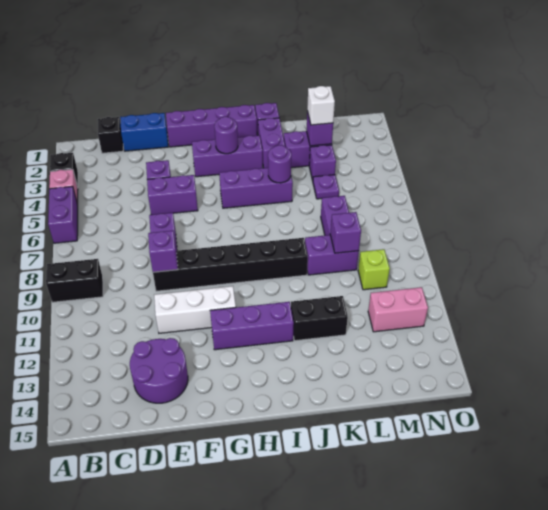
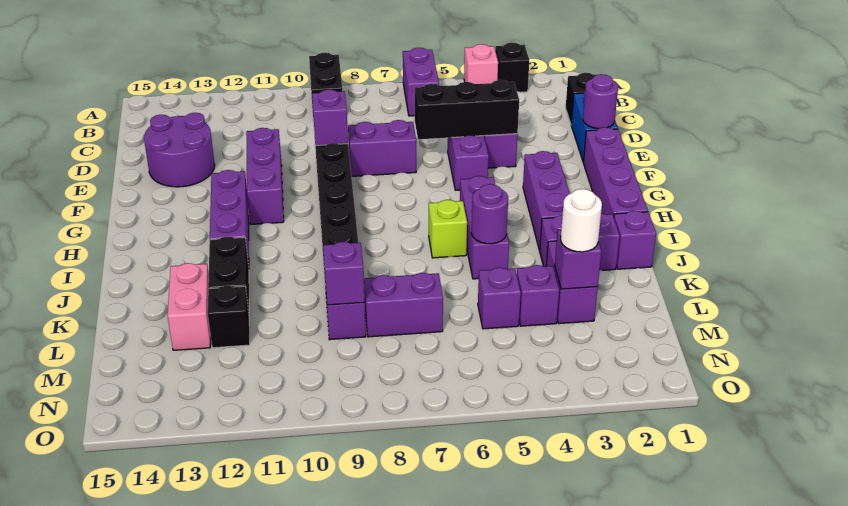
purple 1x2 brick [48,186,78,243] -> purple 1x2 brick turned to [403,48,439,116]
none -> black 1x3 brick [415,80,519,139]
white 1x3 brick [154,286,236,333] -> purple 1x3 brick [246,128,284,224]
purple 1x1 round brick [214,117,238,154] -> purple 1x1 round brick moved to [583,74,618,129]
white 1x1 brick [307,86,335,125] -> white 1x1 round brick [561,189,602,252]
purple 1x1 plate [313,175,339,199] -> purple 1x1 brick [478,268,521,329]
none -> black 1x1 brick [208,286,250,348]
lime 1x1 brick [358,249,390,290] -> lime 1x1 brick moved to [429,200,467,258]
pink 1x2 brick [368,287,428,332] -> pink 1x2 brick moved to [168,263,211,350]

